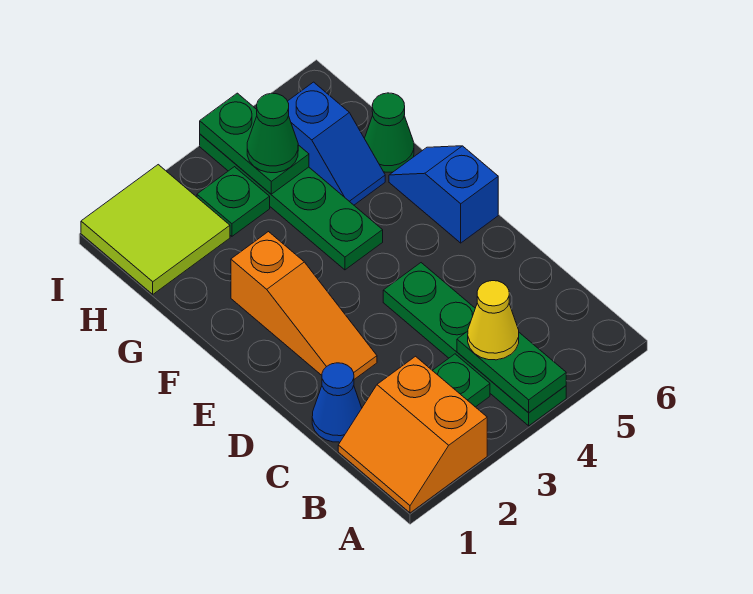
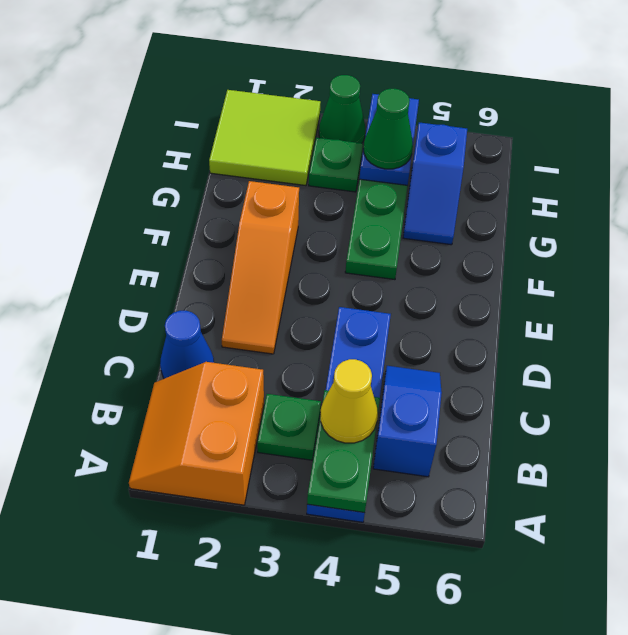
green 1x4 plate [383,263,566,426] -> blue 1x4 plate [307,307,391,522]
blue 1x2 slope [389,146,498,243] -> blue 1x2 slope moved to [373,366,442,477]
green 1x1 cone [364,93,414,172] -> green 1x1 cone moved to [319,75,365,143]
green 1x2 plate [200,93,309,194] -> blue 1x2 plate [360,94,419,185]

